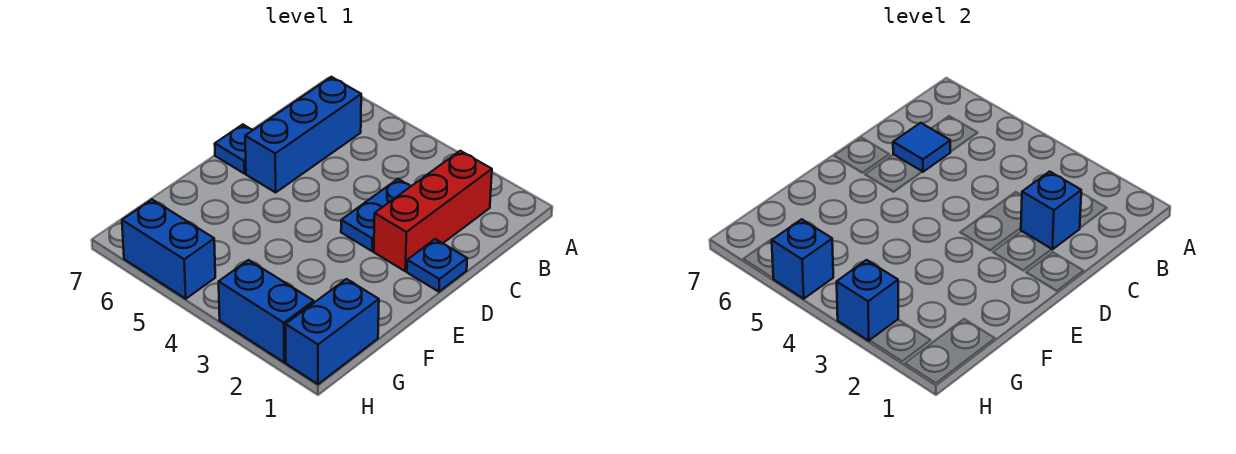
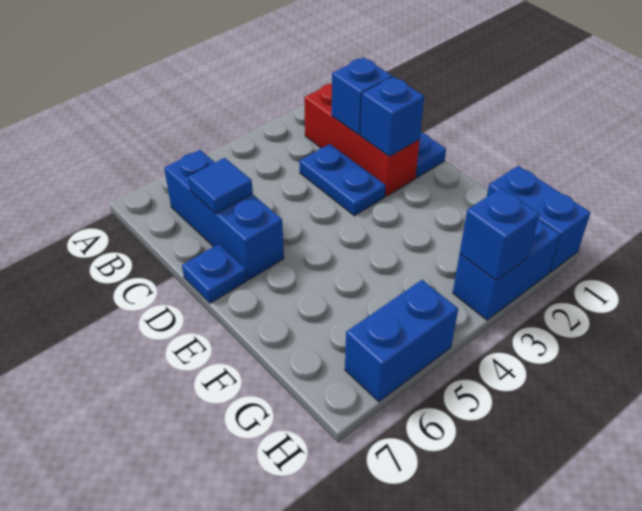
blue 1x1 brick [772,219,833,299] -> blue 1x1 brick moved to [360,77,424,157]

